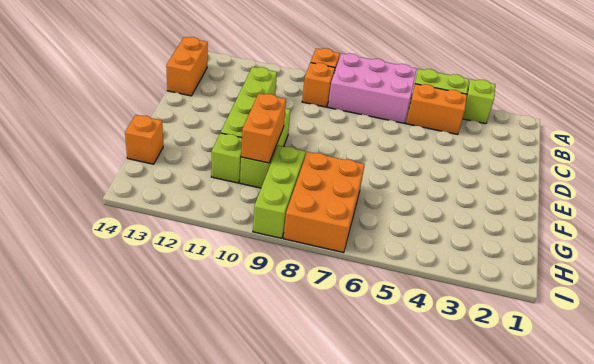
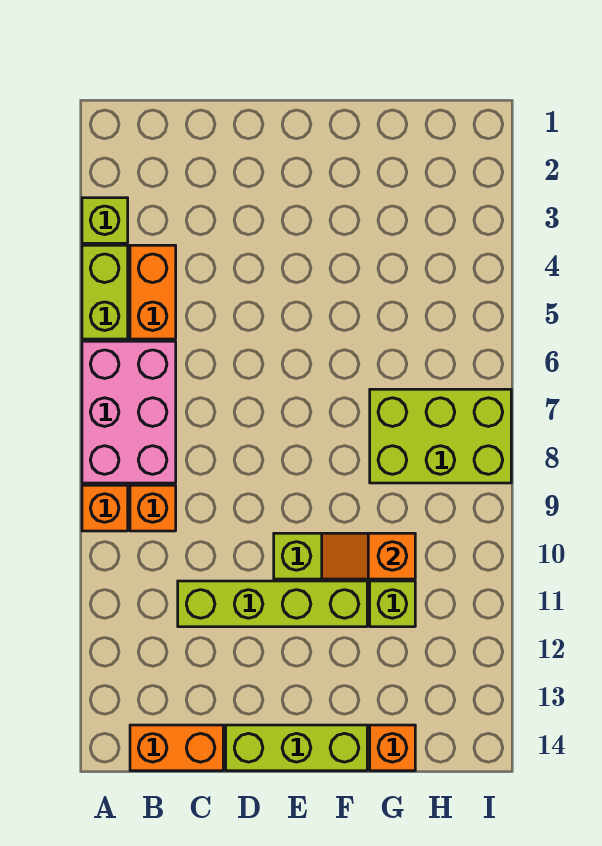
orange 1x2 brick [241,93,286,163] -> orange 1x2 slope [322,533,415,579]
orange 2x3 brick [283,152,365,253] -> lime 2x3 brick [370,389,511,483]
lime 1x3 brick [253,145,306,238] -> lime 1x3 brick moved to [226,725,367,771]

